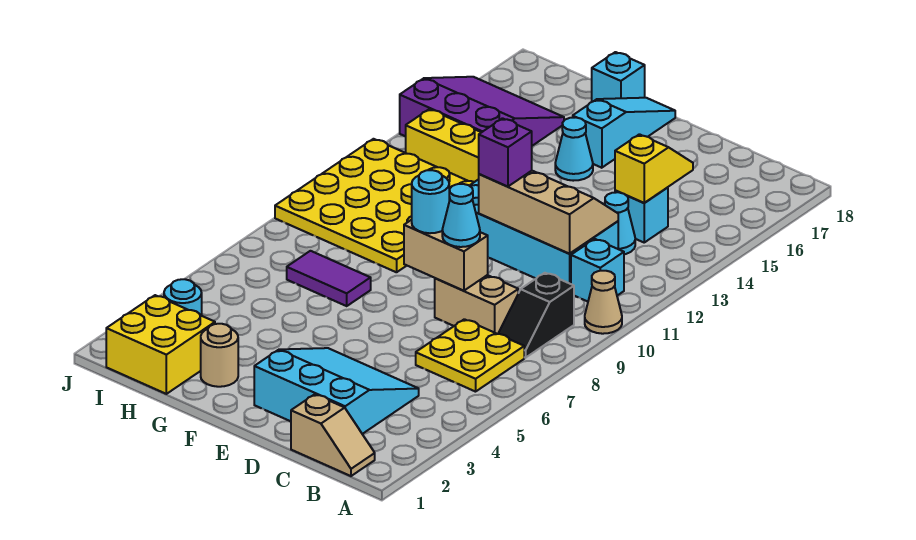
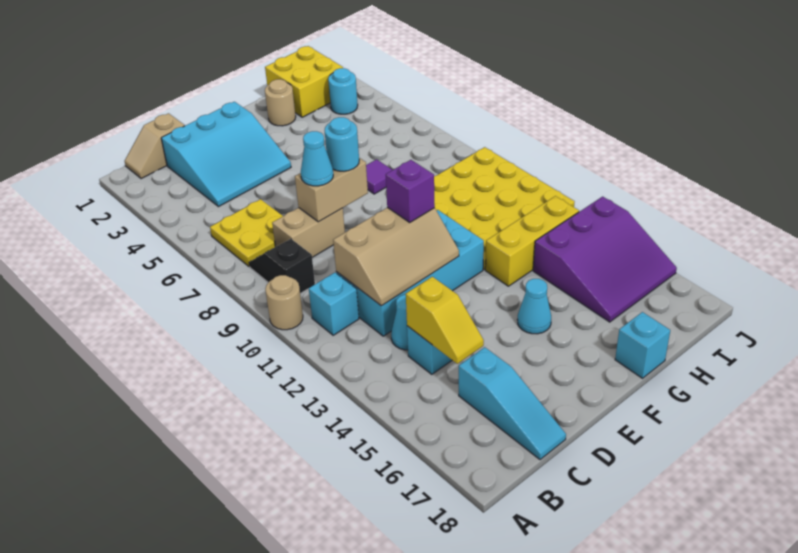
tan 1x1 cone [585,271,622,334] -> tan 1x1 round brick [265,275,303,330]
cyan 1x3 slope [573,98,675,168] -> cyan 1x3 slope moved to [459,347,566,460]
purple 1x2 tile [287,251,371,306] -> purple 1x1 tile [366,159,392,194]

